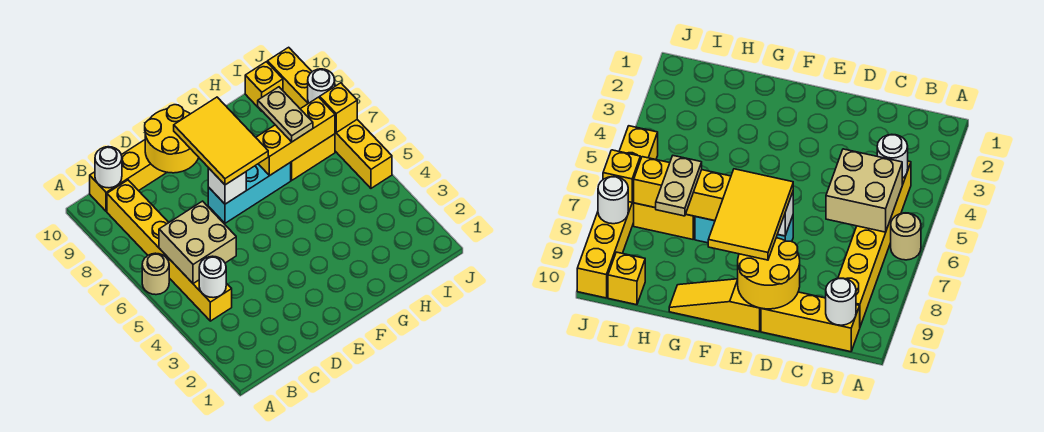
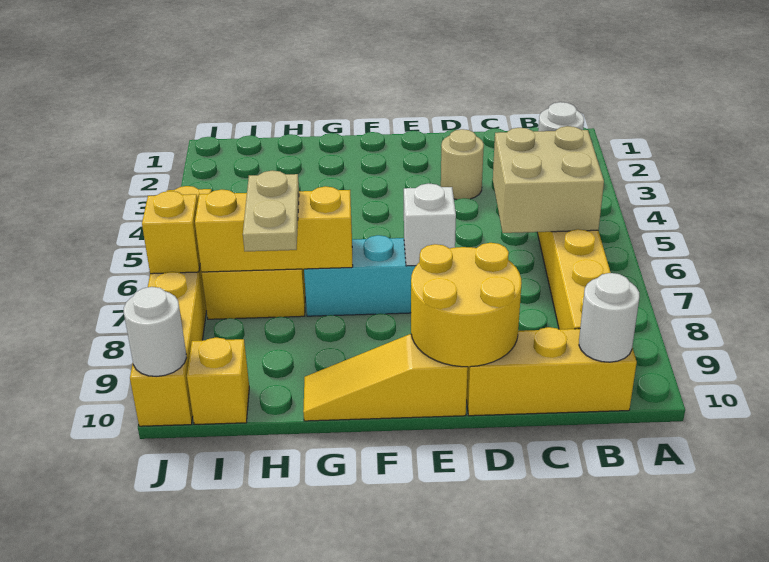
tan 1x1 round brick [142,253,169,295] -> tan 1x1 round brick moved to [441,129,484,200]
yellow 2x3 tile [174,97,268,185] -> none
white 1x1 round brick [308,69,335,103] -> white 1x1 round brick moved to [124,287,187,376]

